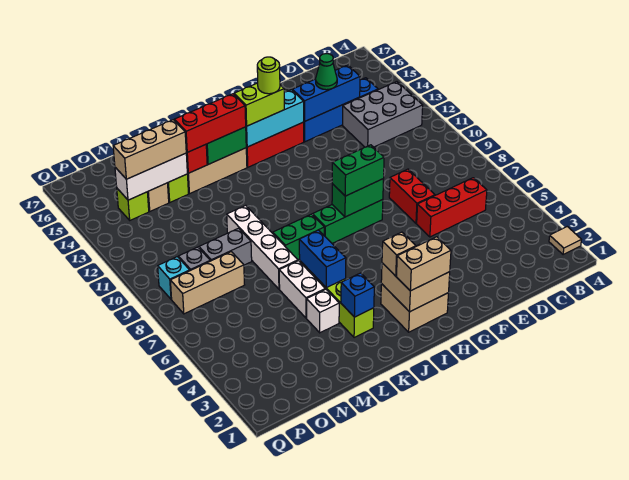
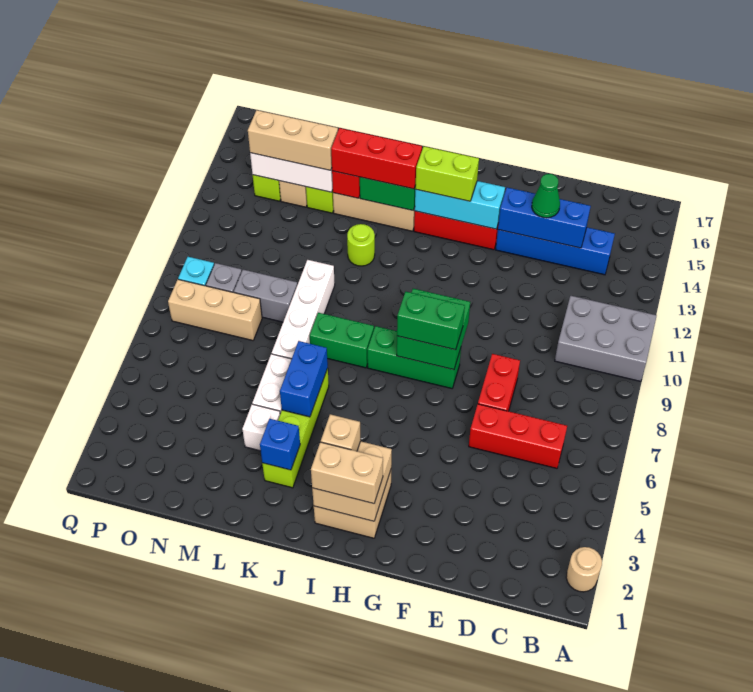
tan 1x1 tile [549,227,581,255] -> tan 1x1 round brick [566,547,602,592]
grey 2x3 brick [342,82,423,147] -> grey 2x3 brick moved to [555,296,657,381]
green 1x2 brick [332,179,383,217] -> green 2x2 brick [397,289,470,370]
lime 1x1 round brick [257,57,280,94] -> lime 1x1 round brick moved to [347,224,375,266]

